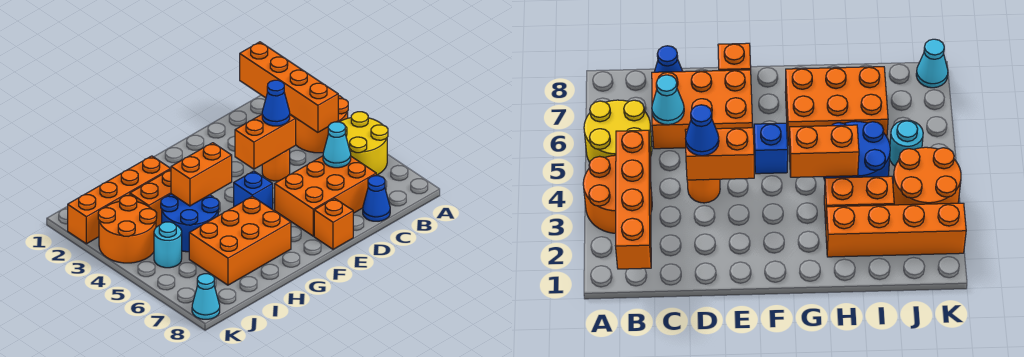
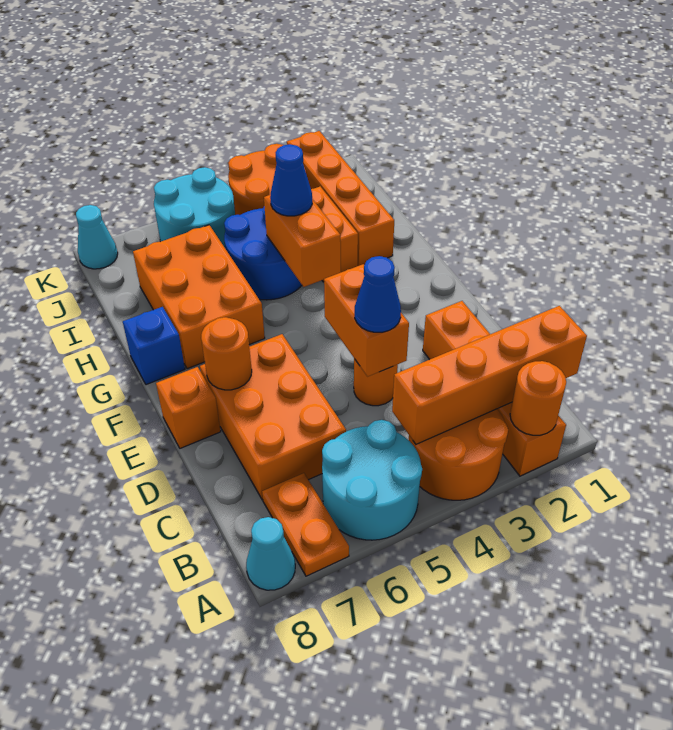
none -> orange 1x4 brick [423,301,566,476]
none -> orange 1x1 round brick [510,361,566,435]
yellow 2x2 round brick [340,112,388,175] -> cyan 2x2 round brick [322,420,422,540]
none -> orange 1x2 plate [262,473,349,576]
cyan 1x1 cone [323,122,351,168] -> cyan 1x1 cone moved to [246,517,295,590]
blue 1x1 cone [363,175,390,221] -> blue 1x1 cone moved to [270,144,312,216]
none -> orange 1x1 round brick [201,317,252,390]
blue 1x1 brick [234,171,273,210] -> blue 1x1 brick moved to [123,307,185,385]
cyan 1x1 round brick [154,222,182,268] -> cyan 2x2 round brick [154,167,235,247]

